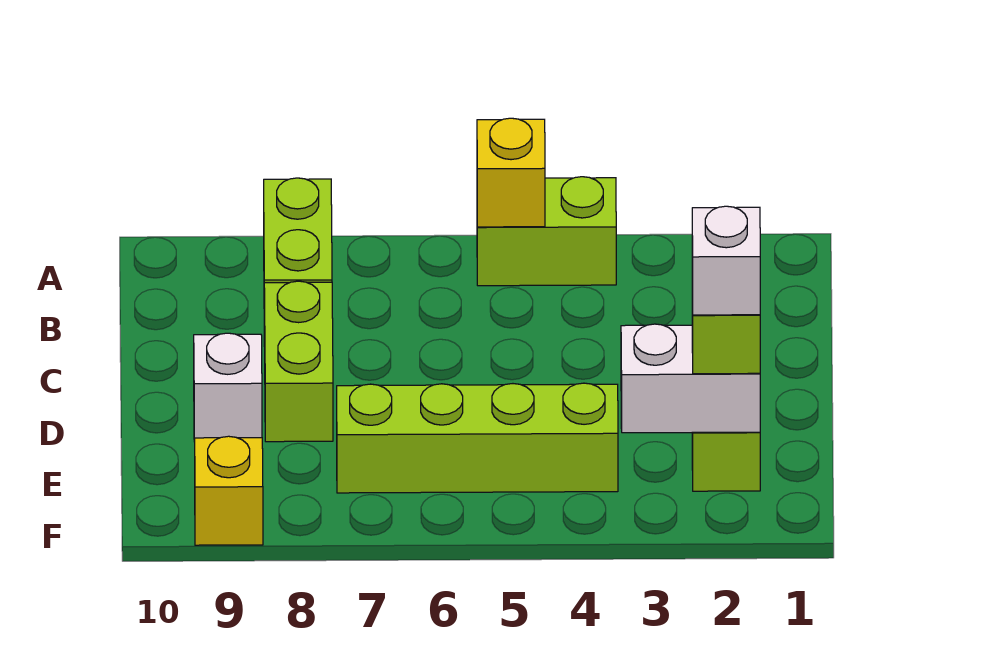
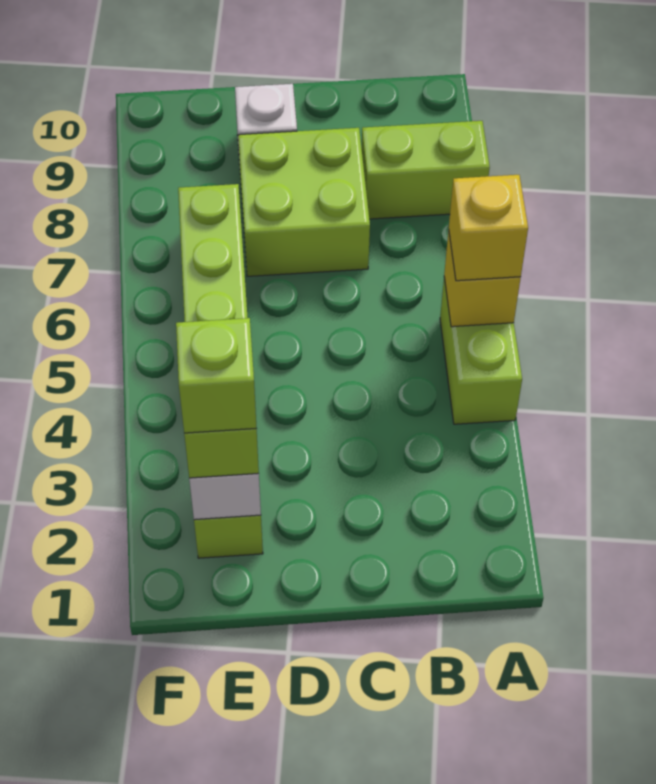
lime 1x2 brick [264,281,333,442] -> lime 2x2 brick [238,128,370,276]
white 1x1 brick [692,206,760,315] -> lime 1x1 brick [176,318,256,433]
yellow 1x1 brick [195,436,263,545] -> yellow 1x1 brick moved to [449,175,528,281]

